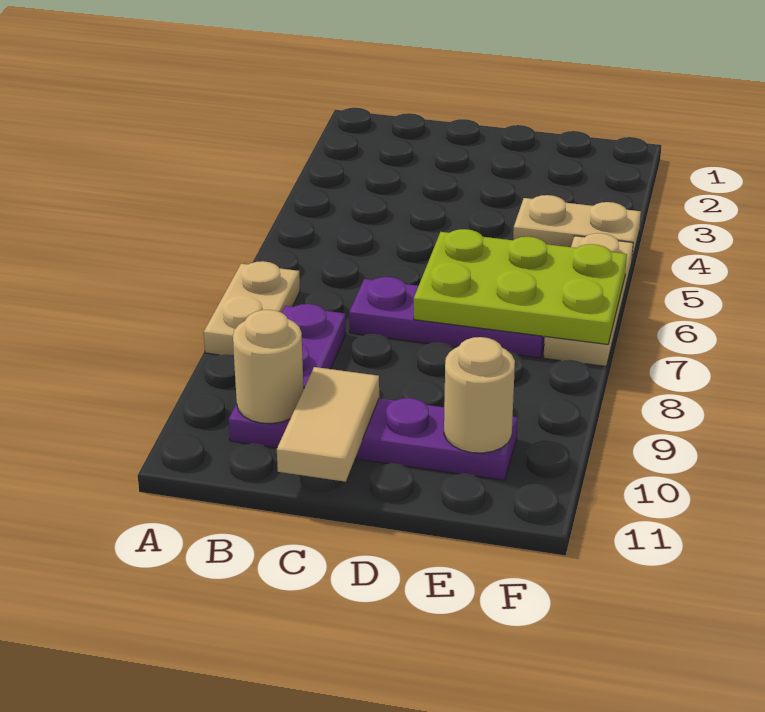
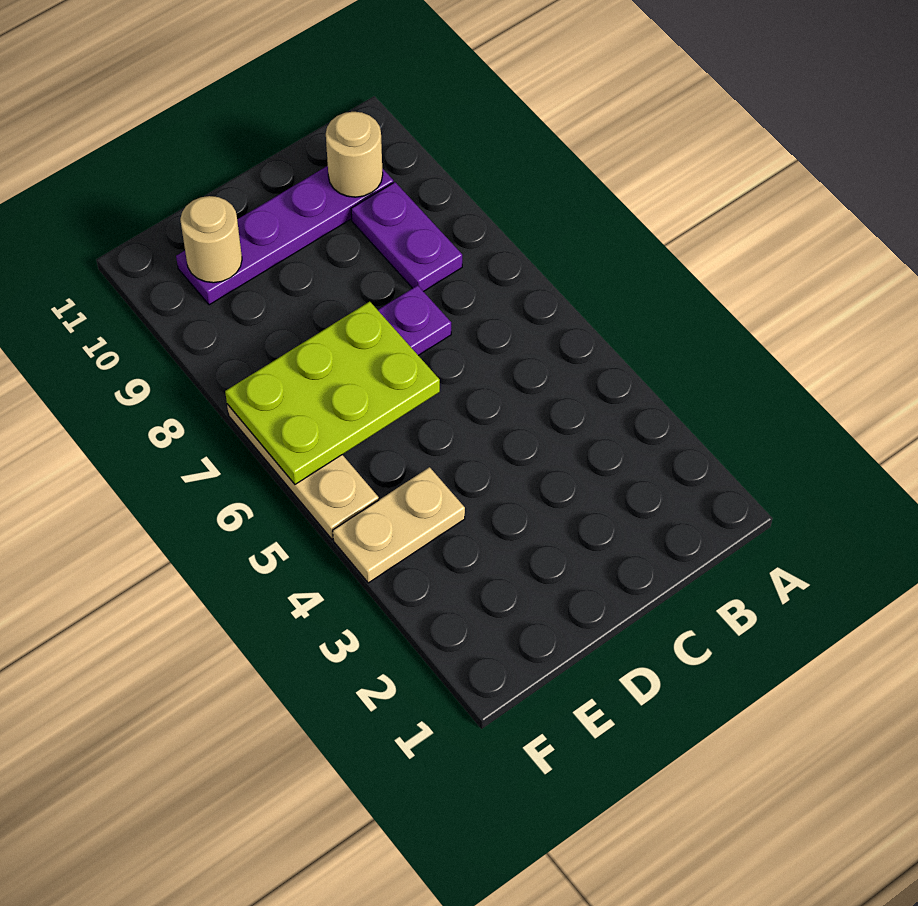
tan 1x2 plate [204,261,300,355] -> none
tan 1x2 tile [277,367,379,482] -> none

